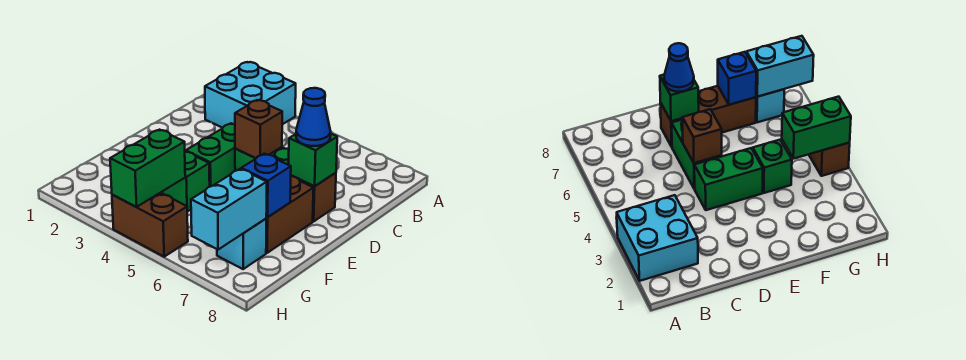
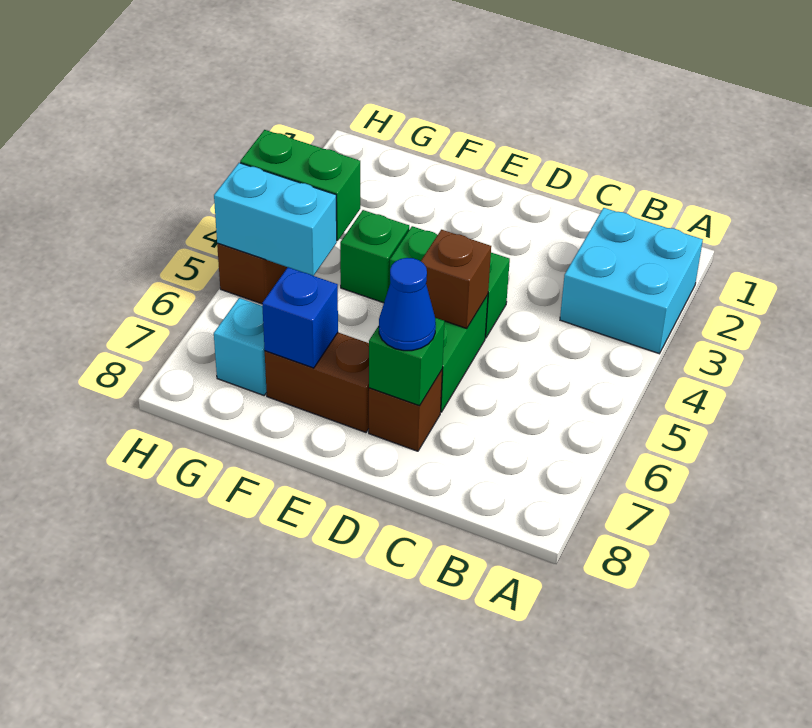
cyan 1x2 brick [191,169,267,249] -> cyan 1x2 brick moved to [214,163,337,276]

